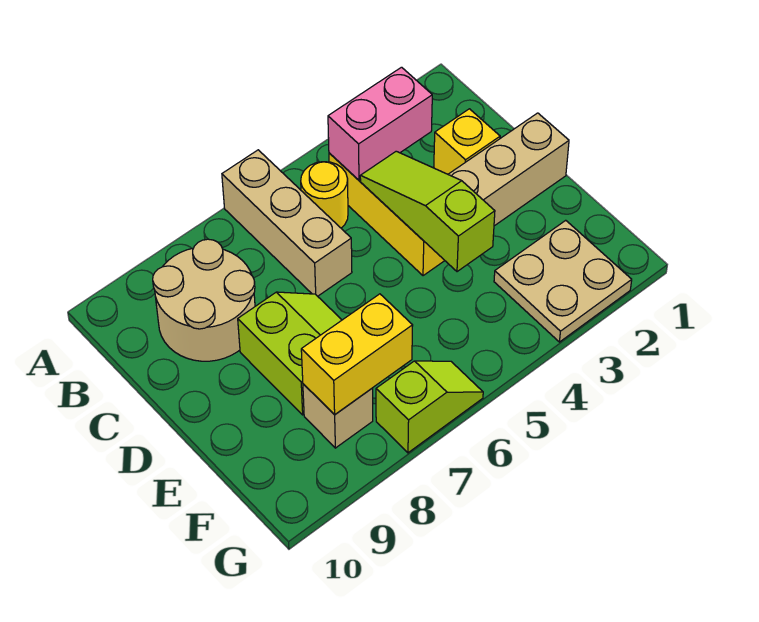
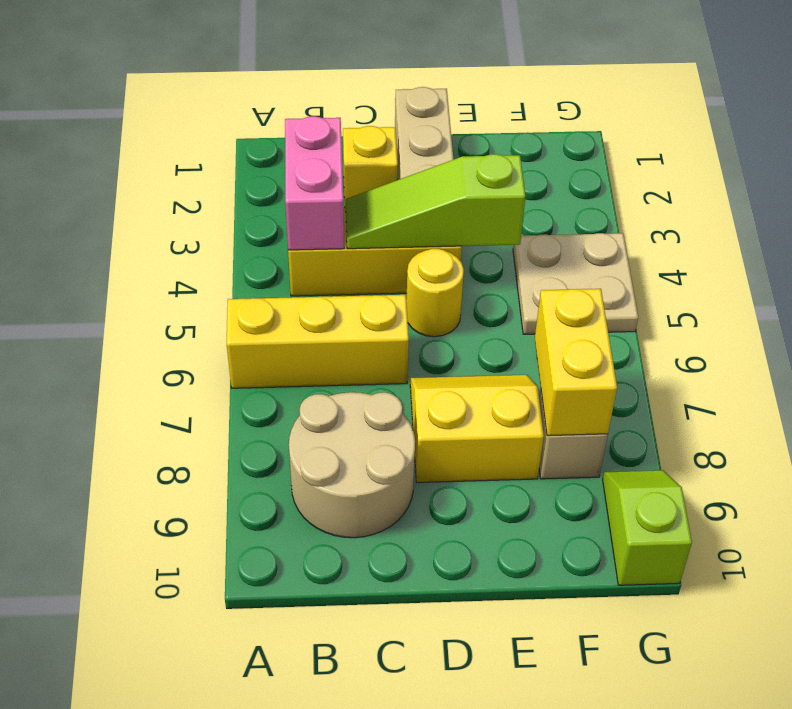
tan 1x3 brick [222,150,352,296] -> yellow 1x3 brick [227,295,409,388]
yellow 1x1 round brick [301,162,348,228] -> yellow 1x1 round brick moved to [406,249,464,337]
lime 2x2 slope [238,292,342,415] -> yellow 2x2 slope [410,375,544,483]
tan 2x2 plate [494,220,632,342] -> tan 2x2 plate moved to [513,233,638,334]
lime 1x2 slope [376,361,483,453] -> lime 1x2 slope moved to [603,470,692,585]

